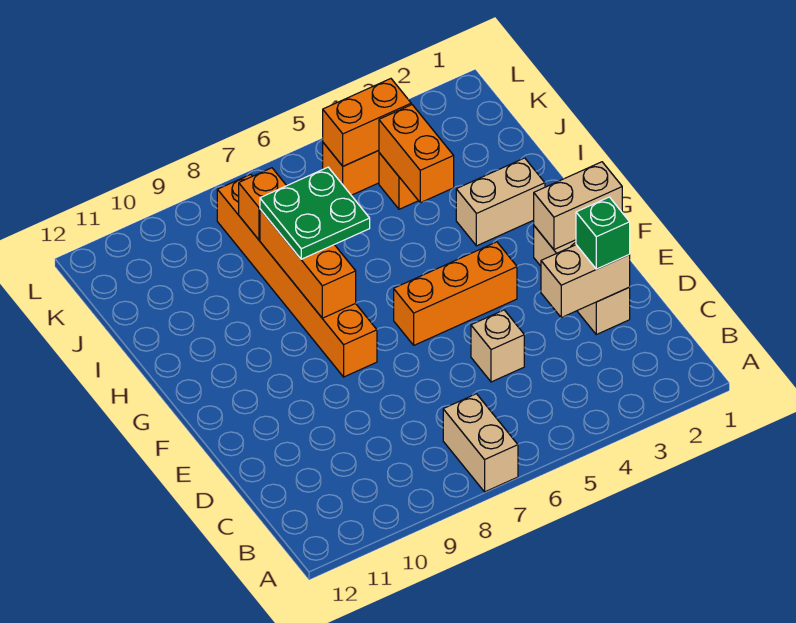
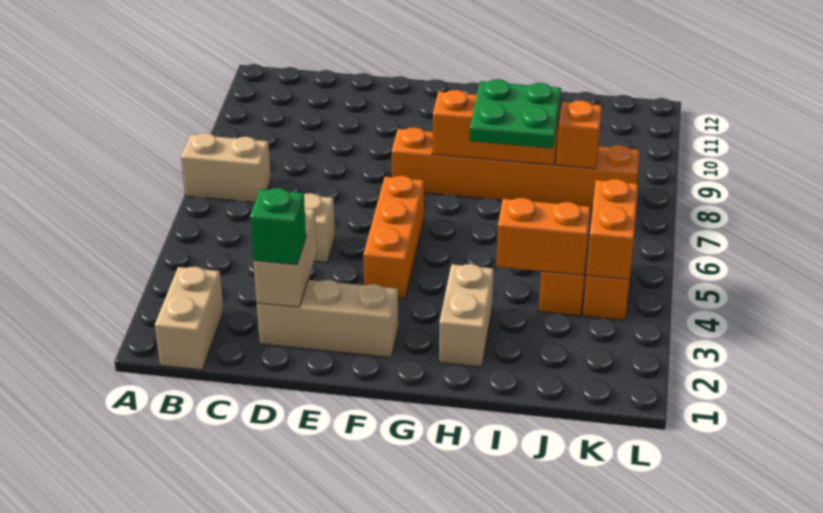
tan 1x2 brick [534,162,622,249] -> tan 1x2 brick moved to [155,267,224,370]

